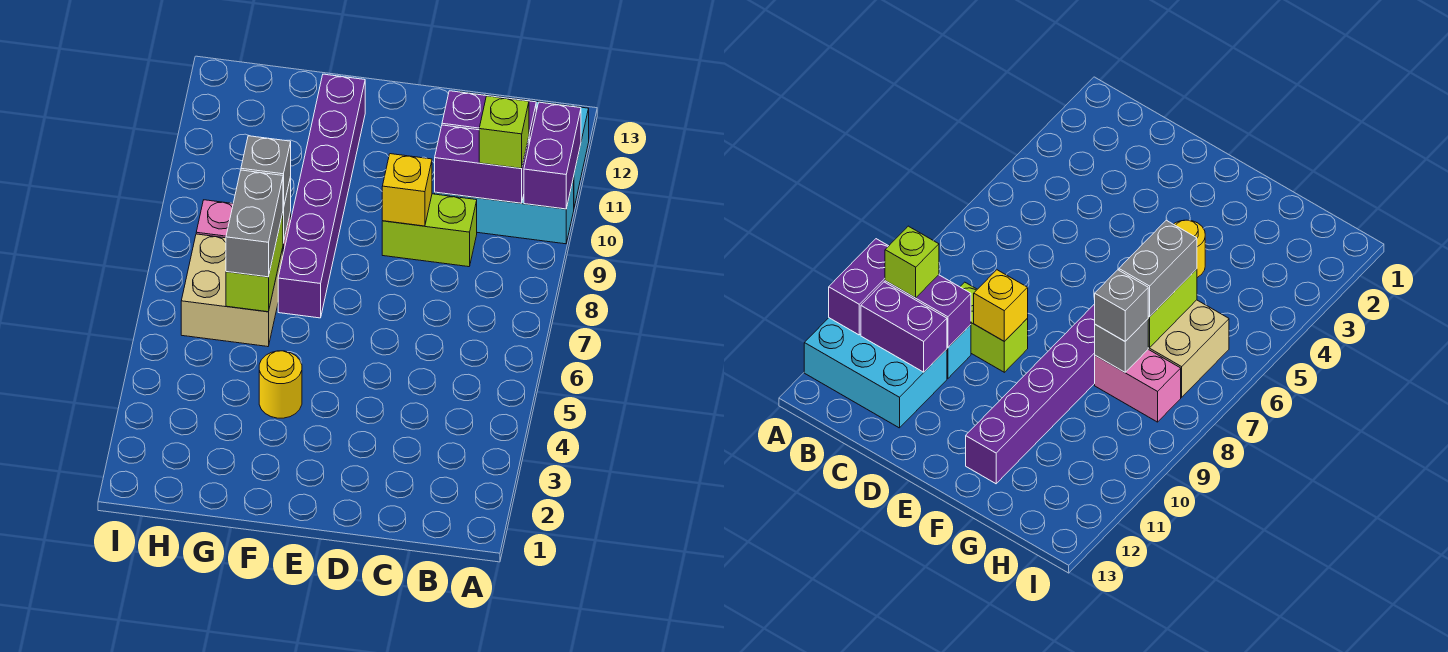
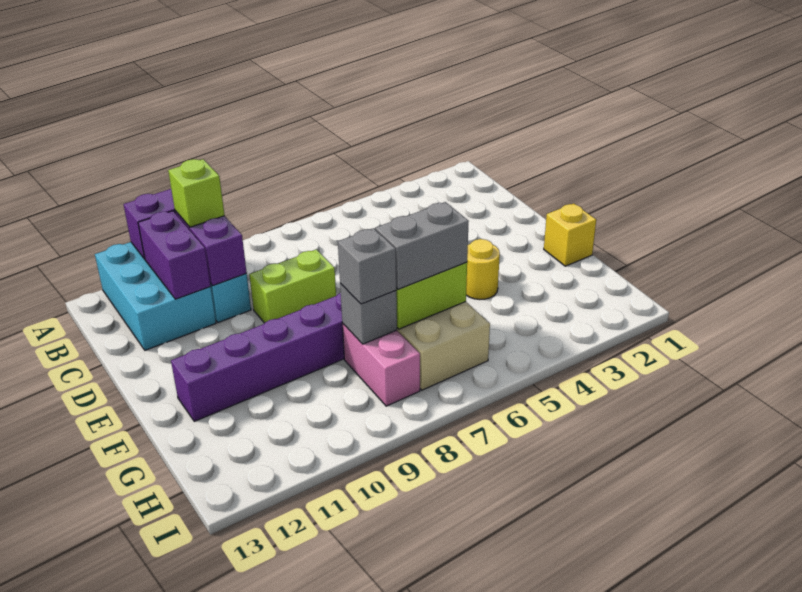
lime 1x2 brick [382,194,477,267] -> lime 1x2 brick turned to [249,249,336,323]
yellow 1x1 brick [382,154,432,226] -> yellow 1x1 brick moved to [544,203,596,266]

